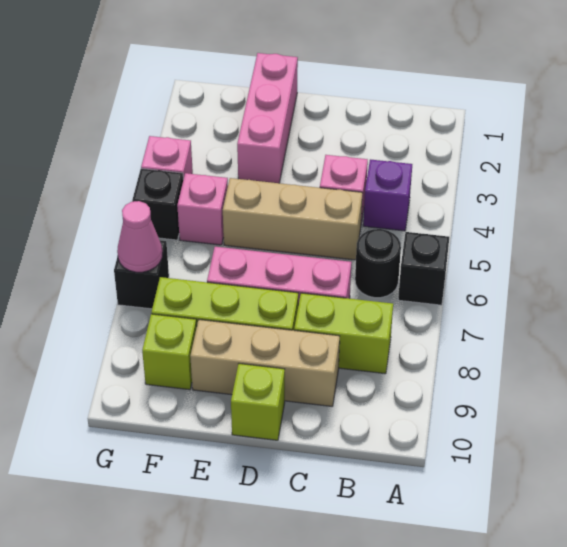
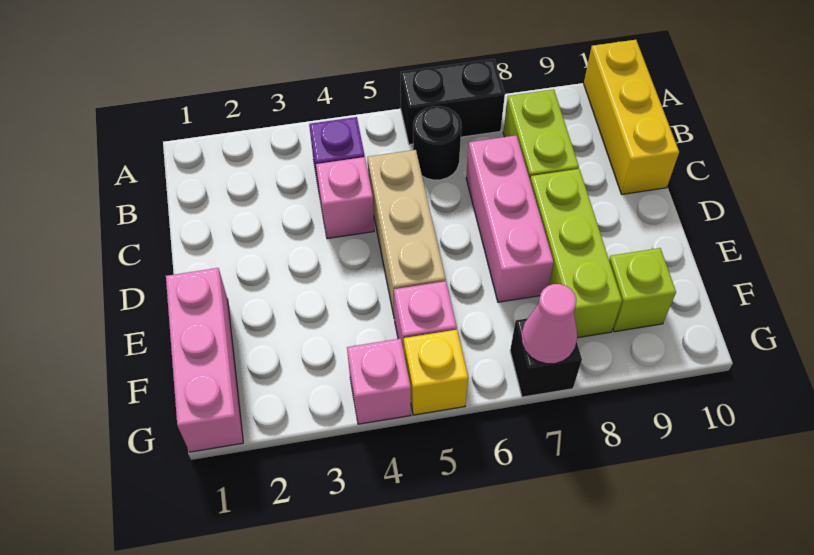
black 1x1 brick [398,232,449,305] -> black 1x2 brick [401,59,505,145]
none -> yellow 1x3 brick [584,40,679,194]
tan 1x3 brick [190,320,340,406] -> none
lime 1x1 brick [231,364,285,440] -> none
pink 1x3 brick [237,53,298,183] -> pink 1x3 brick turned to [166,268,243,452]
black 1x1 brick [132,168,183,240] -> yellow 1x1 brick [404,330,468,415]

